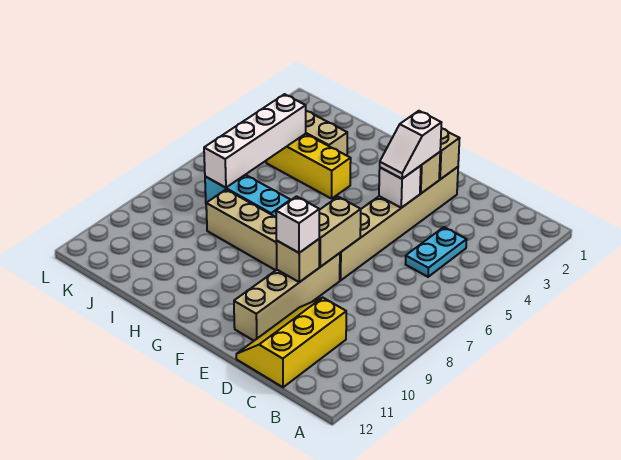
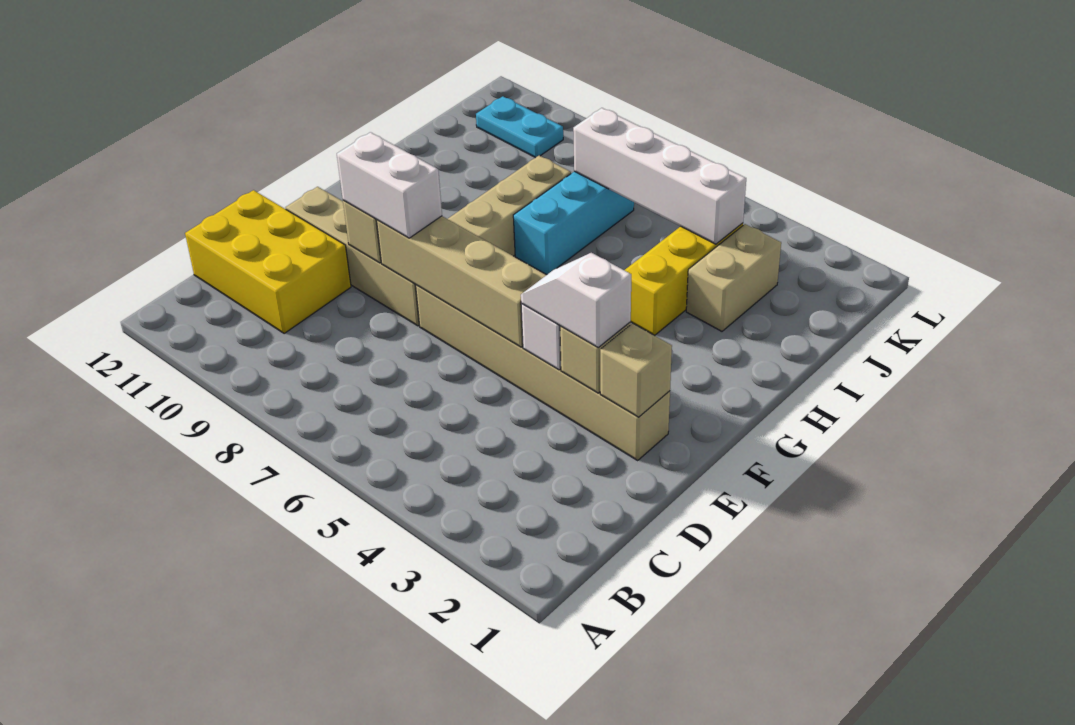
cyan 1x2 plate [405,227,467,277] -> cyan 1x2 plate moved to [476,96,563,158]
yellow 2x3 slope [236,298,346,387] -> yellow 2x3 brick [185,190,351,334]
tan 1x2 brick [319,197,361,267] -> tan 1x4 brick [377,216,546,347]
white 1x1 brick [276,196,319,253] -> white 1x2 brick [337,132,442,238]

